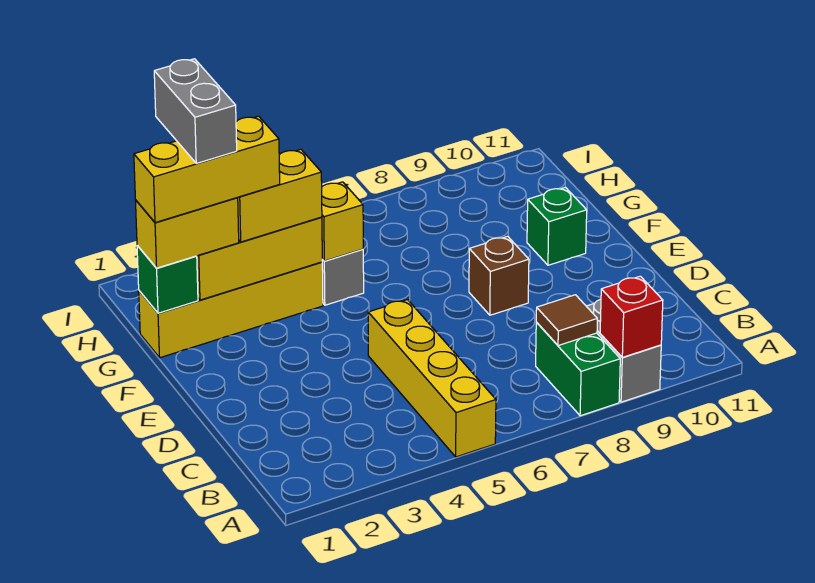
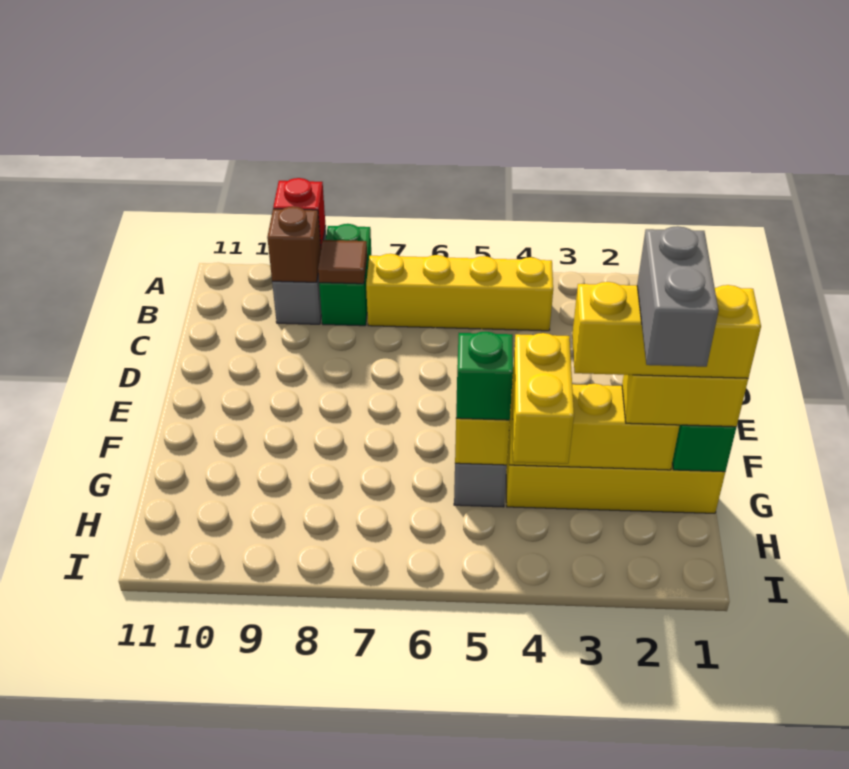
yellow 1x4 brick [368,300,496,457] -> yellow 1x4 brick turned to [366,254,553,331]
brown 1x1 brick [469,236,529,315] -> brown 1x1 brick moved to [267,206,321,282]
green 1x1 brick [527,187,587,265] -> green 1x1 brick moved to [456,331,513,420]
yellow 1x2 brick [238,149,322,242] -> yellow 1x2 brick turned to [512,333,574,464]

